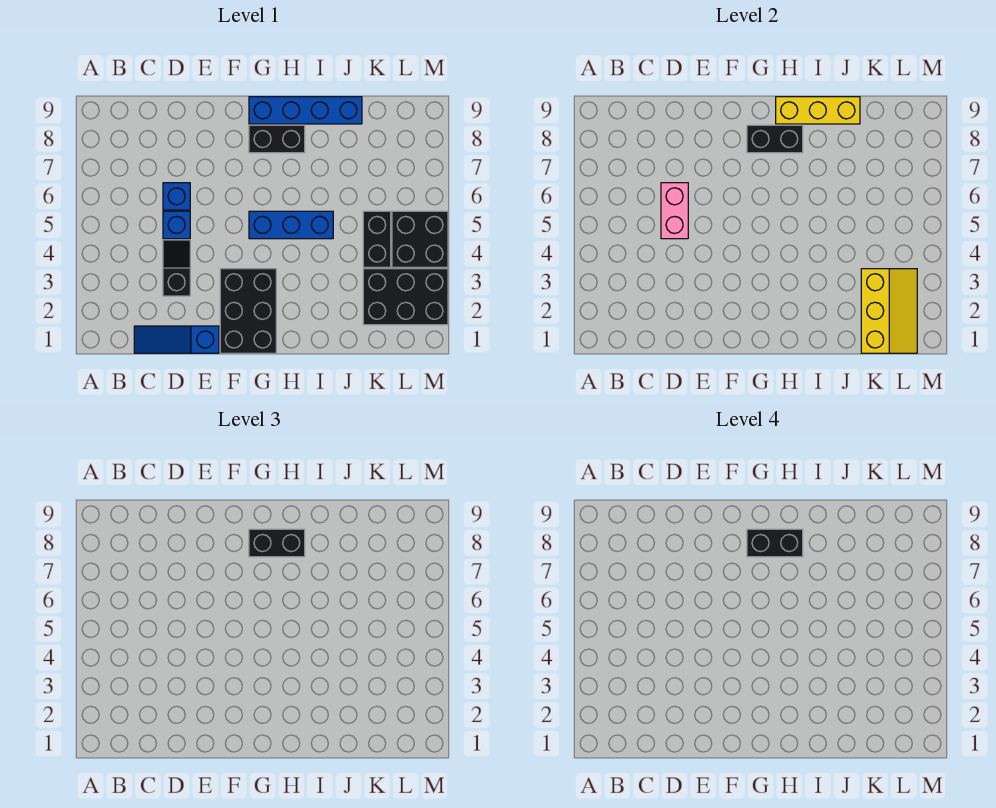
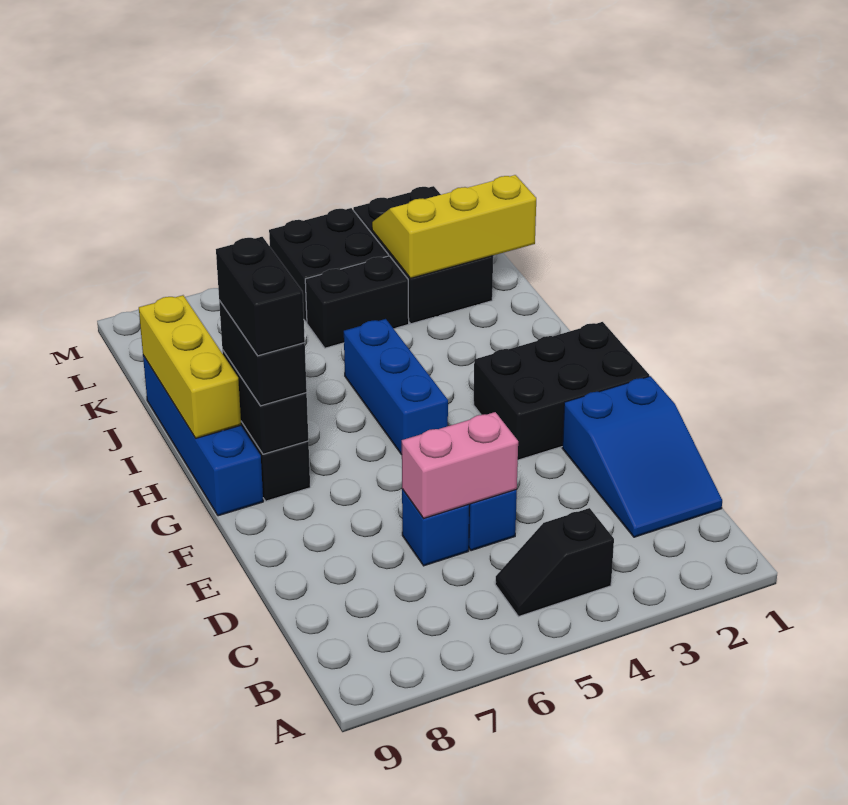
blue 1x3 slope [134,326,219,353] -> blue 2x3 slope [562,376,722,537]
black 1x2 slope [163,240,190,296] -> black 1x2 slope moved to [495,508,614,617]

